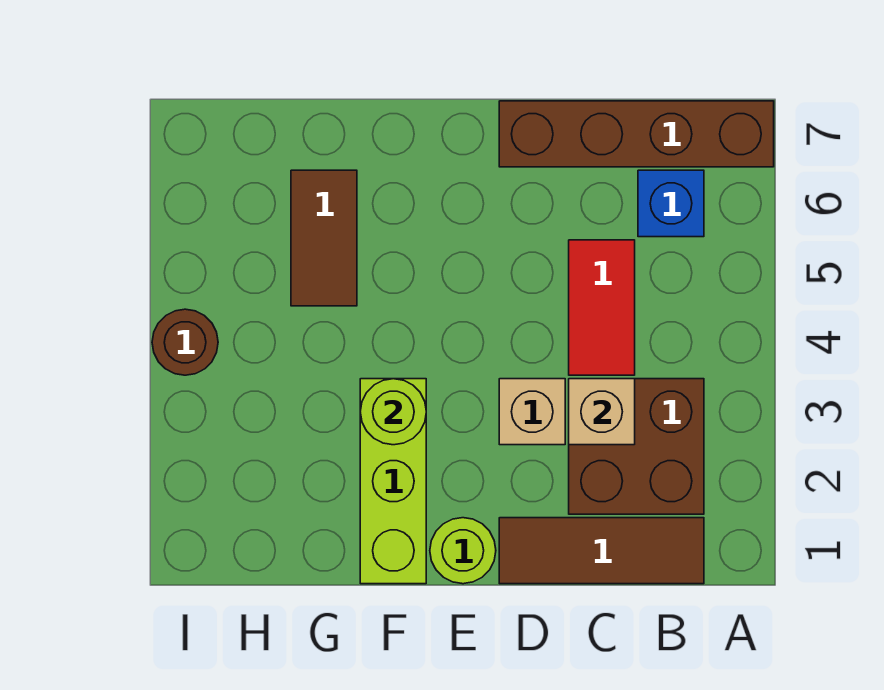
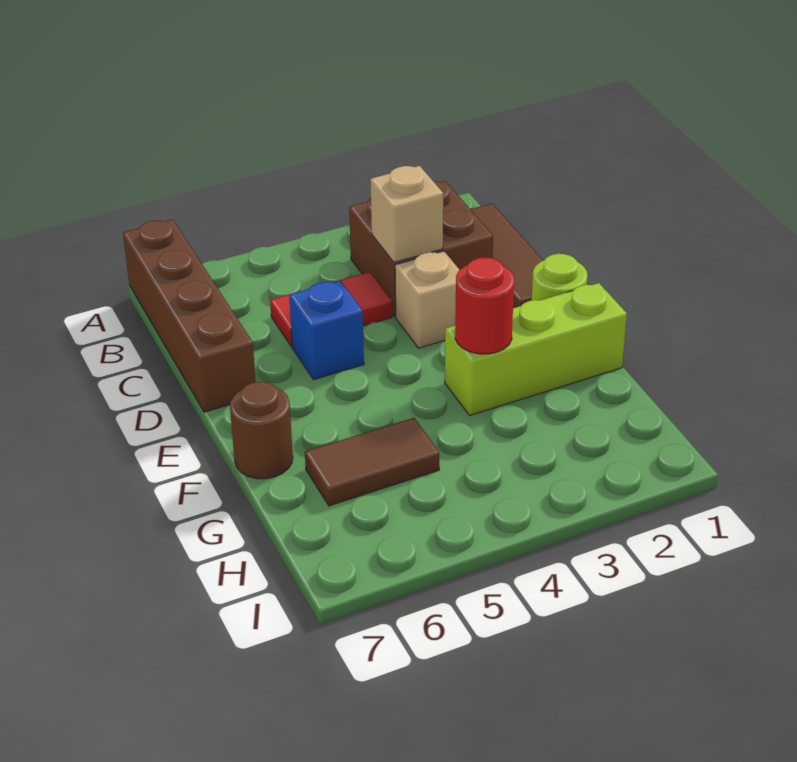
blue 1x1 brick [638,170,704,237] -> blue 1x1 brick moved to [289,280,364,380]
lime 1x1 round brick [360,379,426,445] -> red 1x1 round brick [455,257,514,354]
brown 1x1 round brick [152,309,218,375] -> brown 1x1 round brick moved to [230,382,293,479]

